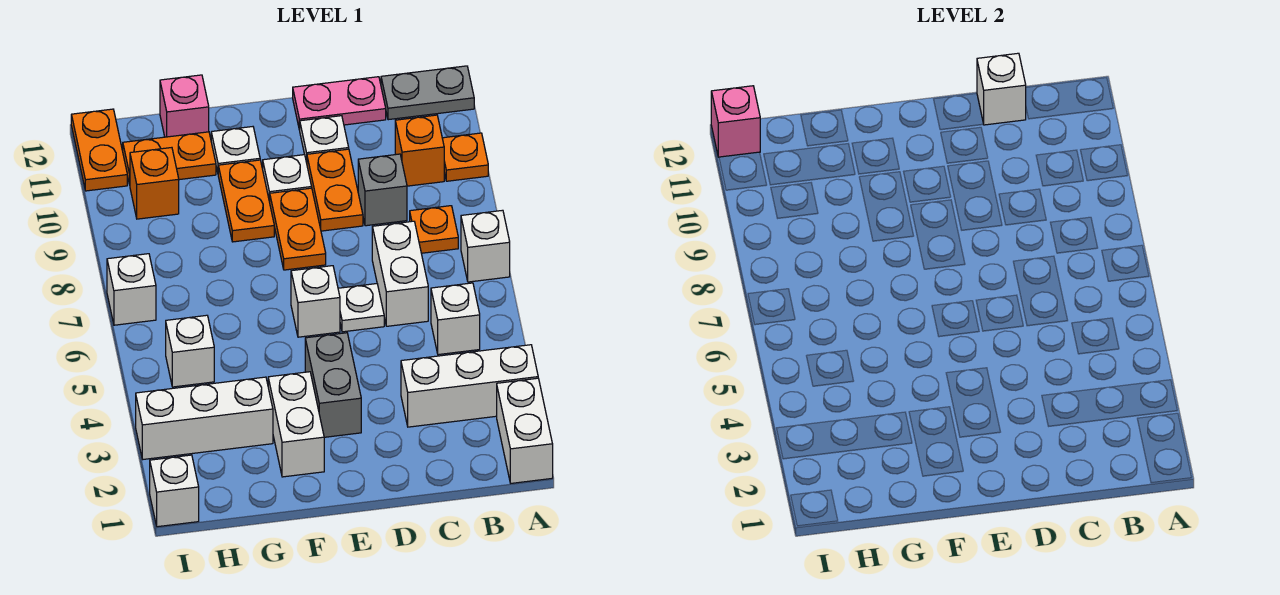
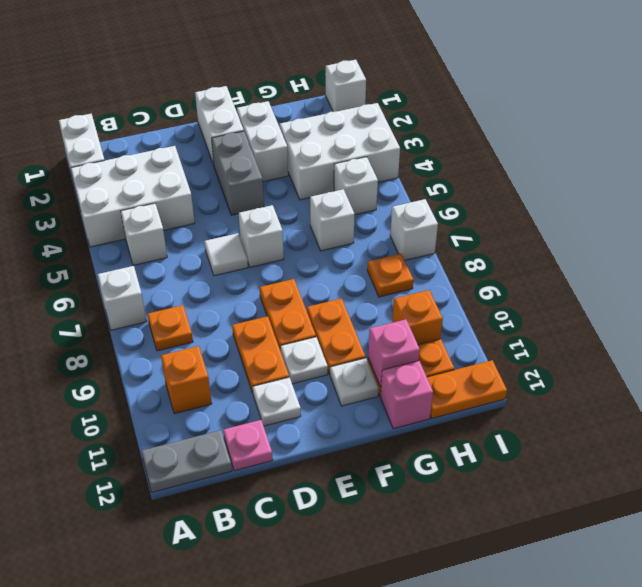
white 1x3 brick [401,345,538,427] -> white 2x3 brick [71,146,195,247]
orange 1x1 plate [442,133,488,181] -> orange 1x1 plate moved to [367,254,413,297]
white 1x2 brick [372,221,428,326] -> white 1x2 brick moved to [195,86,244,165]
grey 1x1 brick [358,154,407,226] -> none
pink 1x2 plate [293,77,386,130] -> pink 1x1 plate [223,420,273,471]
white 1x1 brick [977,53,1026,125] -> white 1x1 brick moved to [310,189,355,251]
white 1x1 plate [338,284,384,332] -> white 1x1 tile [204,233,248,276]
white 1x3 brick [136,377,273,459] -> white 2x3 brick [280,103,400,200]
orange 1x2 plate [71,109,127,191] -> orange 1x2 plate turned to [427,360,507,418]
pink 1x1 brick [711,86,760,157] -> pink 1x1 brick moved to [368,319,420,387]

